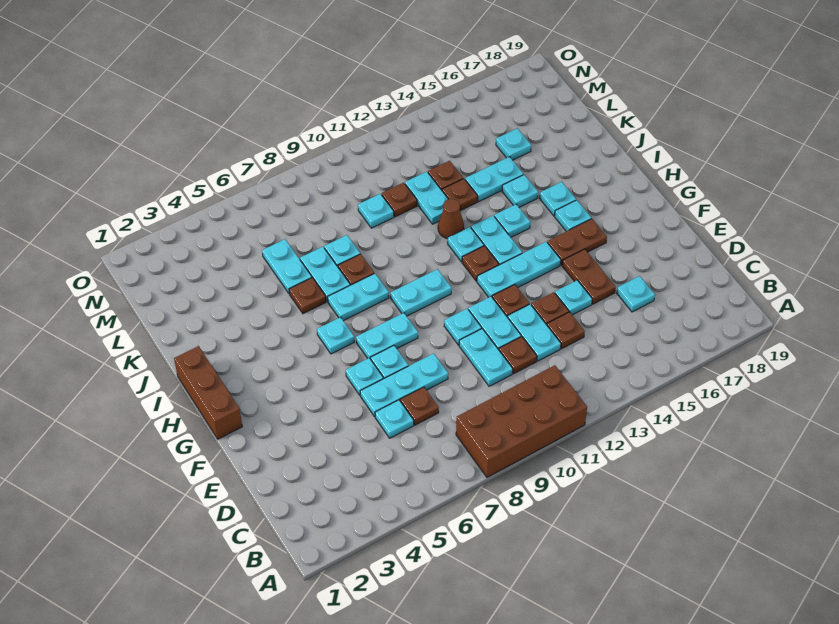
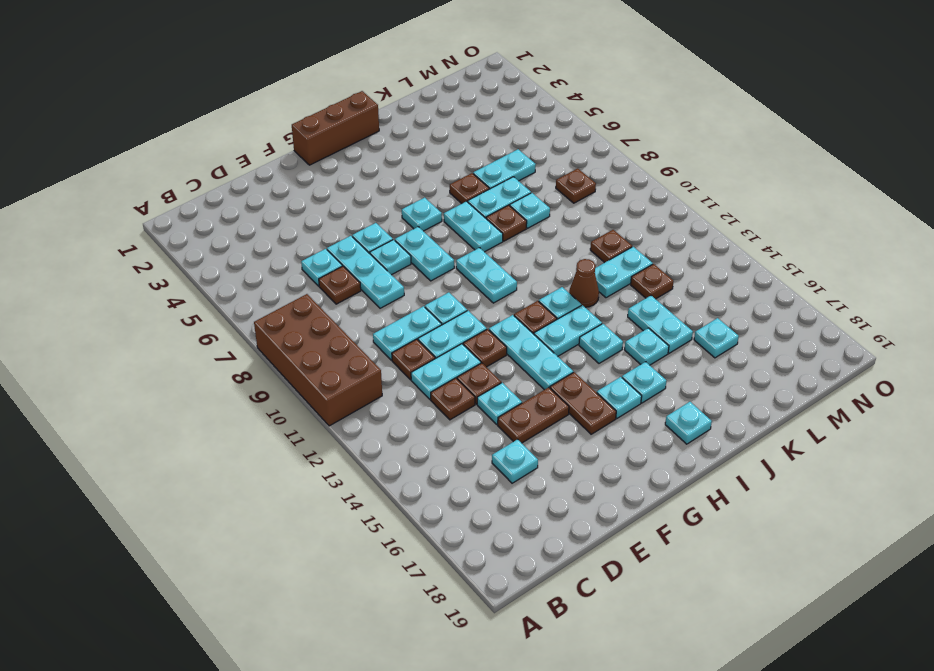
brown 1x1 plate [442,179,478,211] -> brown 1x1 plate moved to [556,168,596,203]
cyan 1x1 plate [358,194,394,228] -> cyan 1x1 plate moved to [665,402,712,444]

